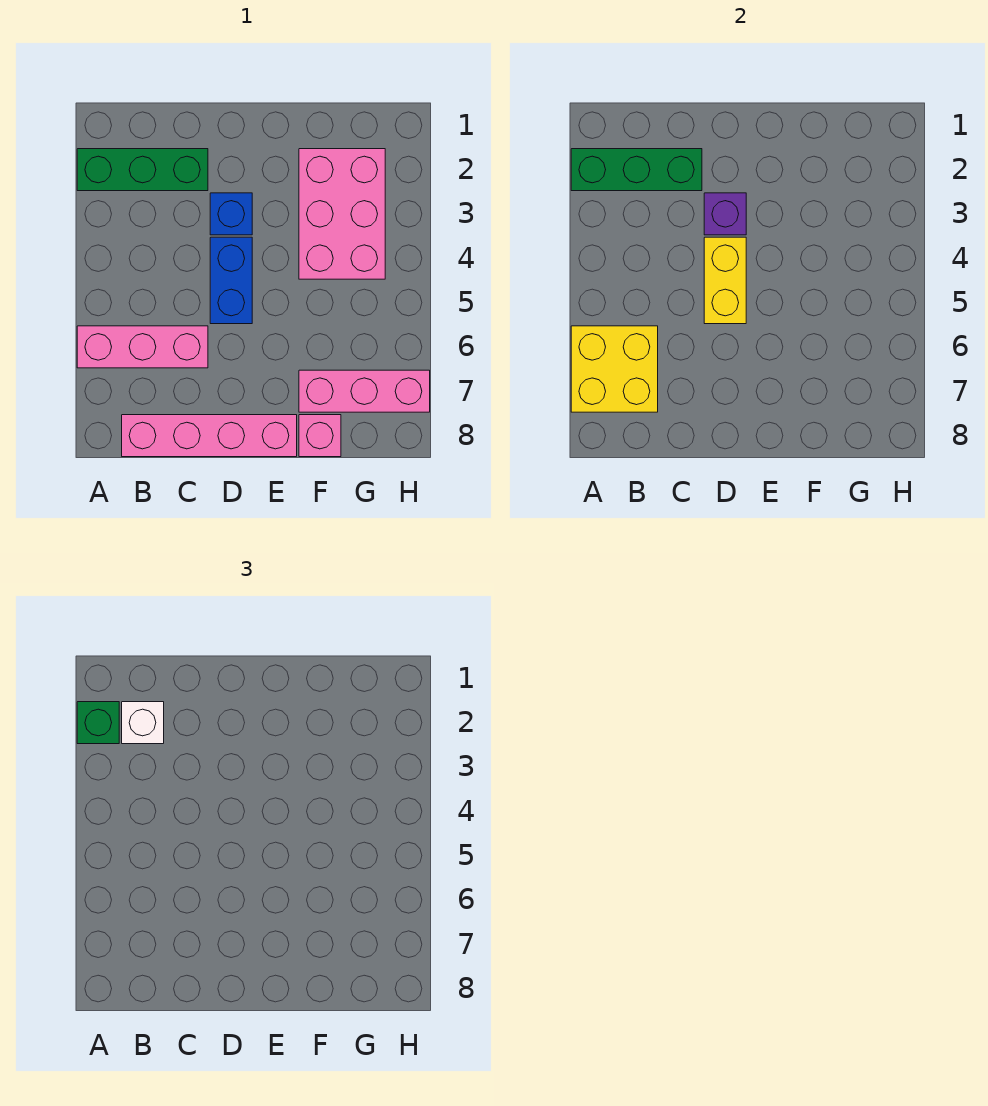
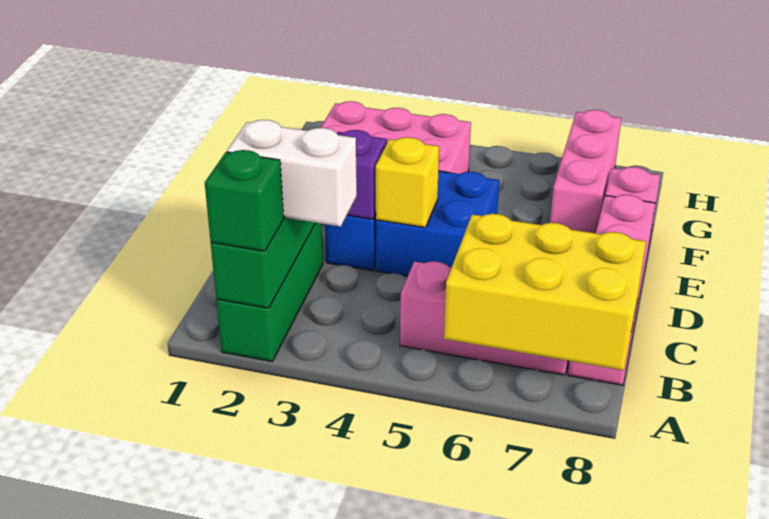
pink 1x3 brick [77,326,208,368] -> pink 1x3 brick turned to [400,261,568,375]
yellow 2x2 brick [571,326,658,412] -> yellow 2x3 brick [444,214,646,370]
white 1x1 brick [122,702,164,744] -> white 1x2 brick [227,120,357,227]
blue 1x2 brick [210,237,252,324] -> blue 2x2 brick [376,171,499,276]
yellow 1x2 brick [704,237,746,324] -> yellow 1x1 brick [376,137,439,227]

